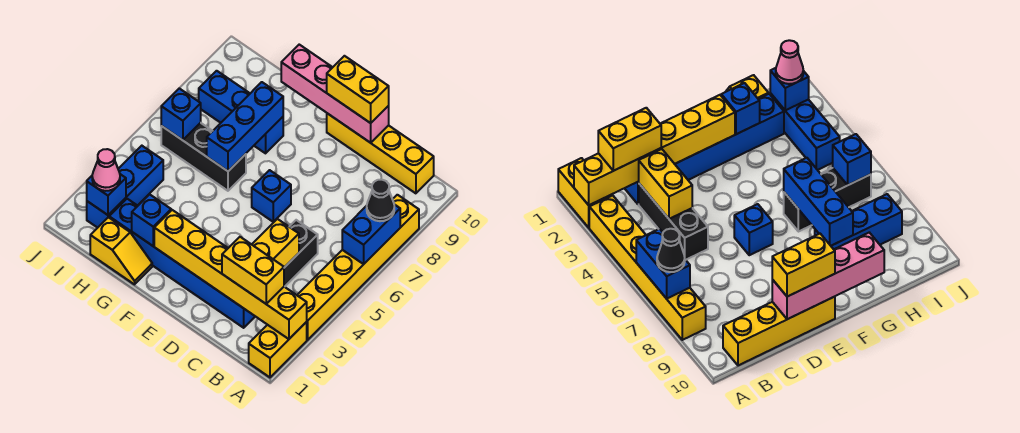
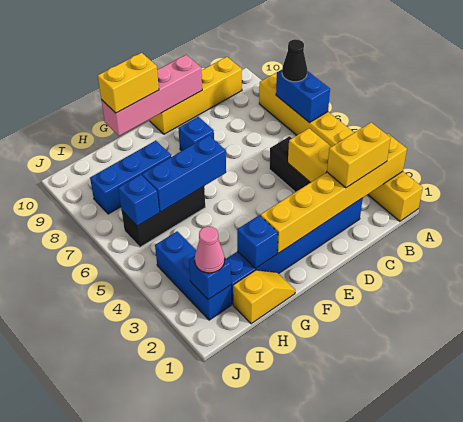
yellow 1x2 brick [327,56,389,123] -> yellow 1x2 brick moved to [98,53,159,113]
blue 1x1 brick [252,170,291,222] -> blue 1x1 brick moved to [178,117,214,151]
blue 1x3 brick [207,82,283,171] -> blue 1x3 brick turned to [142,136,226,212]

